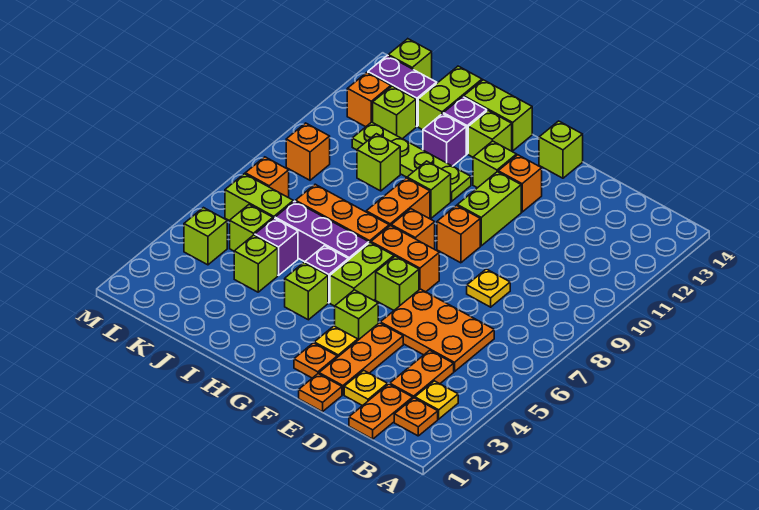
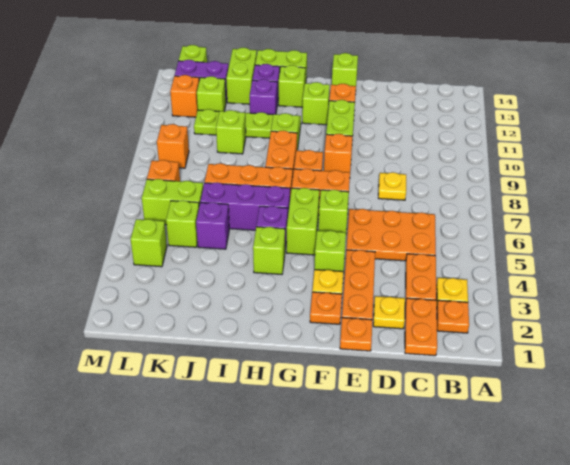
lime 1x1 brick [234,235,278,292] -> none

